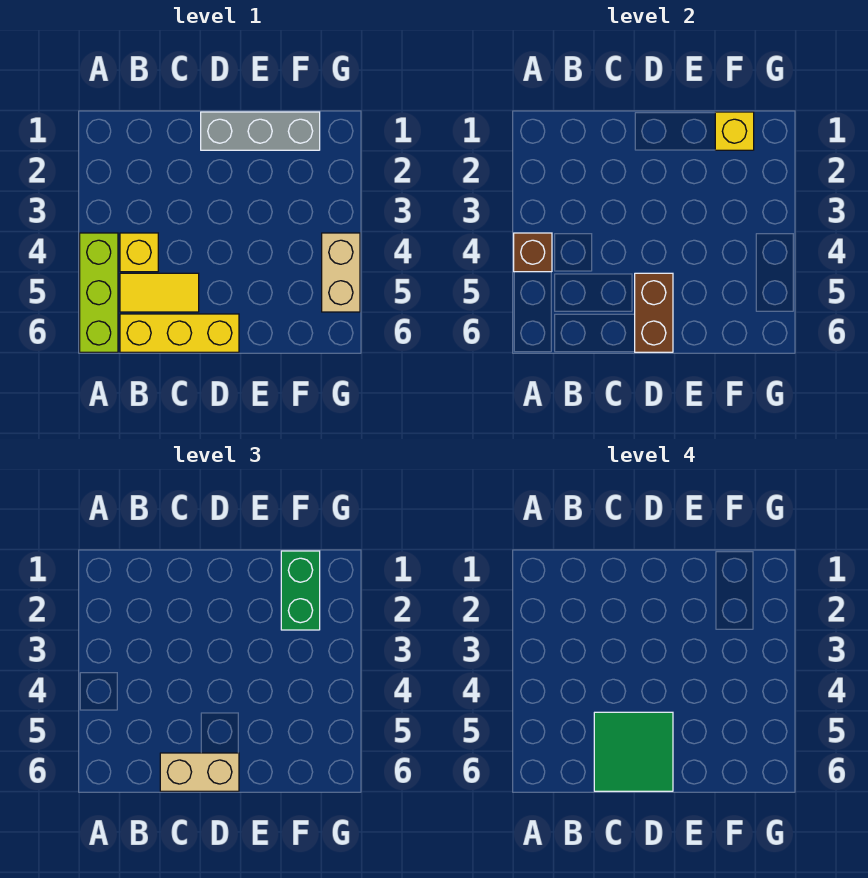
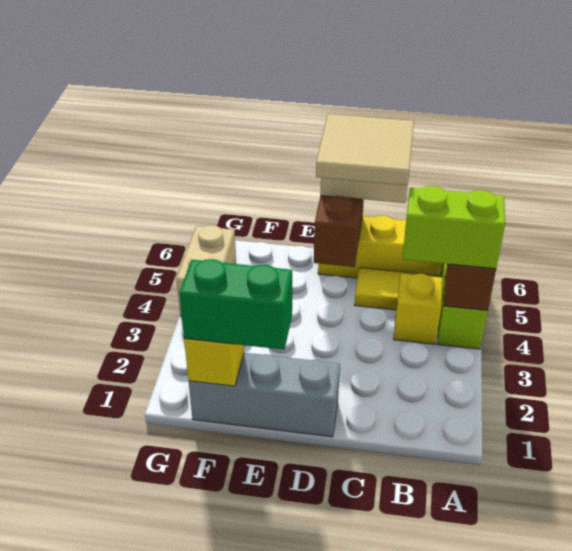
none -> lime 1x2 brick [403,186,505,269]
green 2x2 tile [594,712,673,791] -> tan 2x2 tile [316,114,414,185]
green 1x2 brick [281,551,320,630] -> green 1x2 brick turned to [179,259,292,350]

